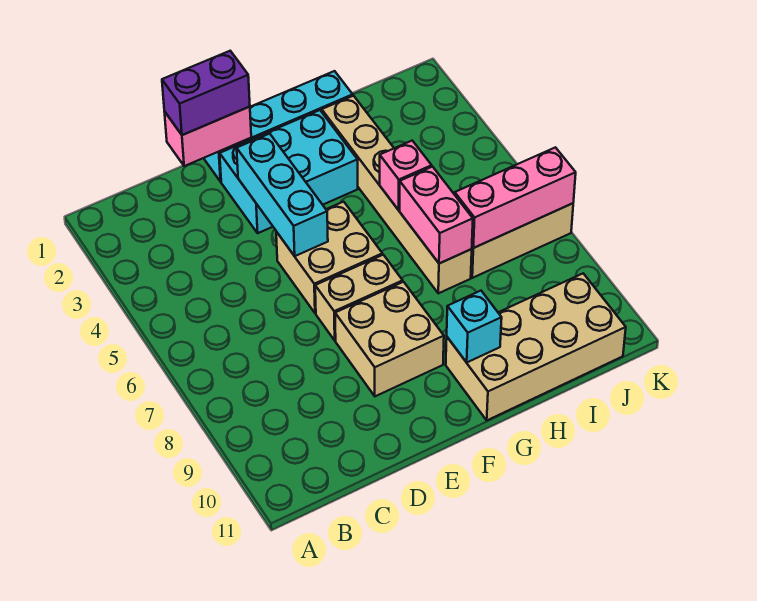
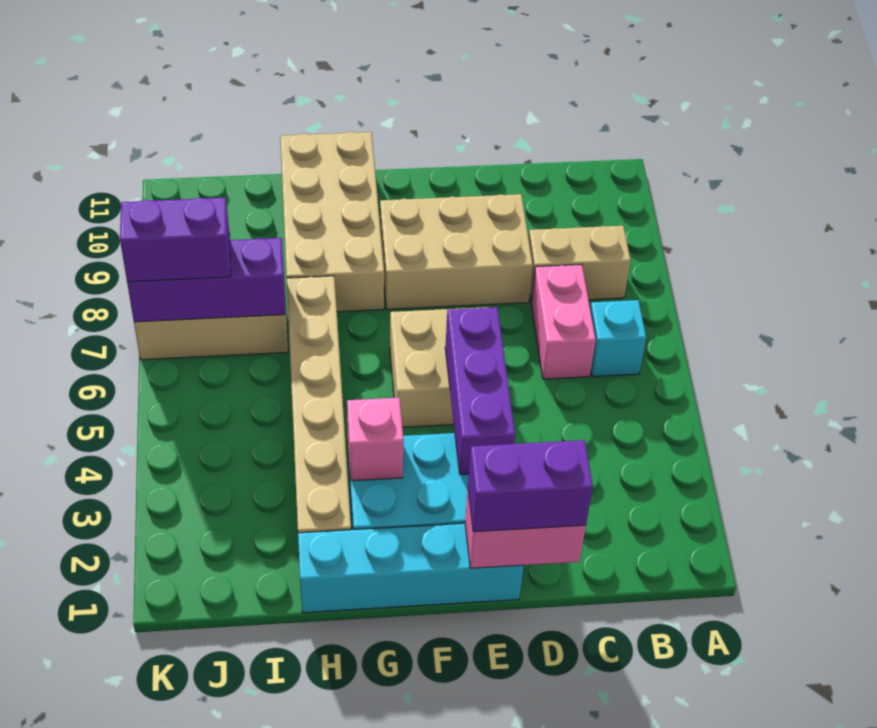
cyan 1x3 brick [237,134,328,256] -> purple 1x3 brick [445,307,515,475]
tan 1x2 brick [315,255,403,340] -> tan 1x2 brick moved to [529,226,631,302]
tan 2x2 brick [335,282,444,396] -> tan 2x3 brick [380,194,533,309]
tan 2x4 brick [446,274,626,420] -> tan 2x4 brick turned to [280,132,384,312]
cyan 1x1 brick [447,291,502,362] -> cyan 1x1 brick moved to [590,300,646,377]
pink 1x1 brick [380,141,432,210] -> pink 1x1 brick moved to [347,398,404,481]
pink 1x2 brick [400,167,473,264] -> pink 1x2 brick moved to [531,264,596,379]
pink 1x3 brick [455,147,576,248] -> purple 1x3 brick [127,238,286,322]
none -> purple 1x2 brick [120,198,231,282]

